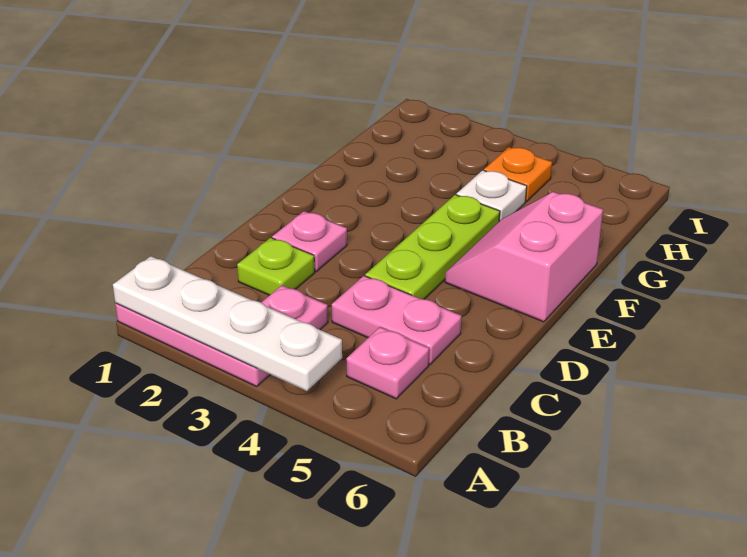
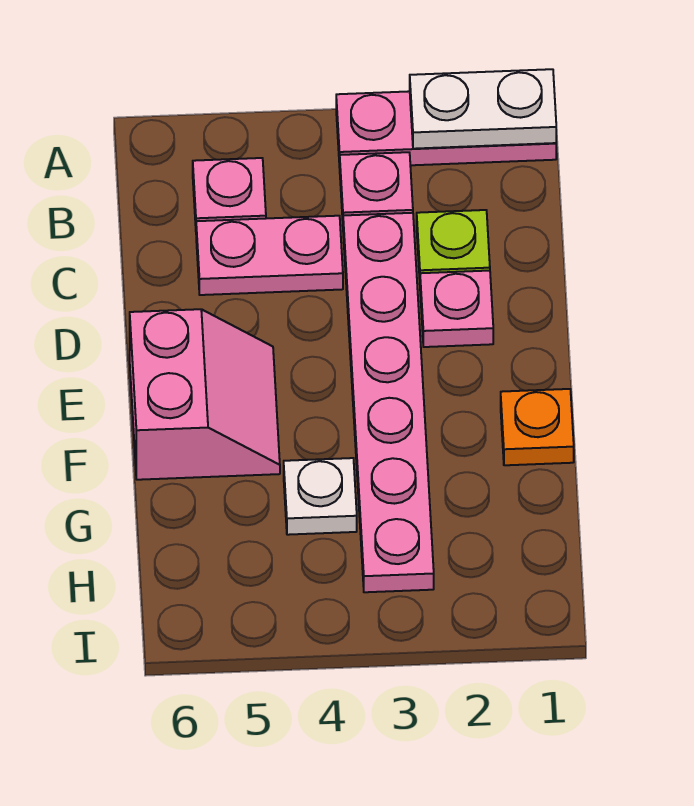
white 1x4 plate [113,256,342,391] -> white 1x2 plate [410,69,556,149]
none -> pink 1x6 plate [343,213,434,592]
lime 1x3 plate [365,195,500,299] -> none
orange 1x1 plate [484,147,552,202] -> orange 1x1 plate moved to [501,389,574,465]

